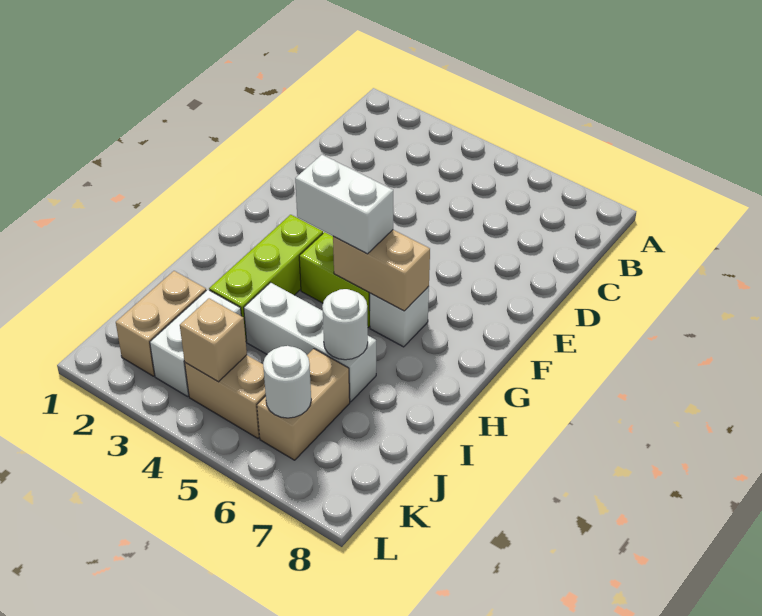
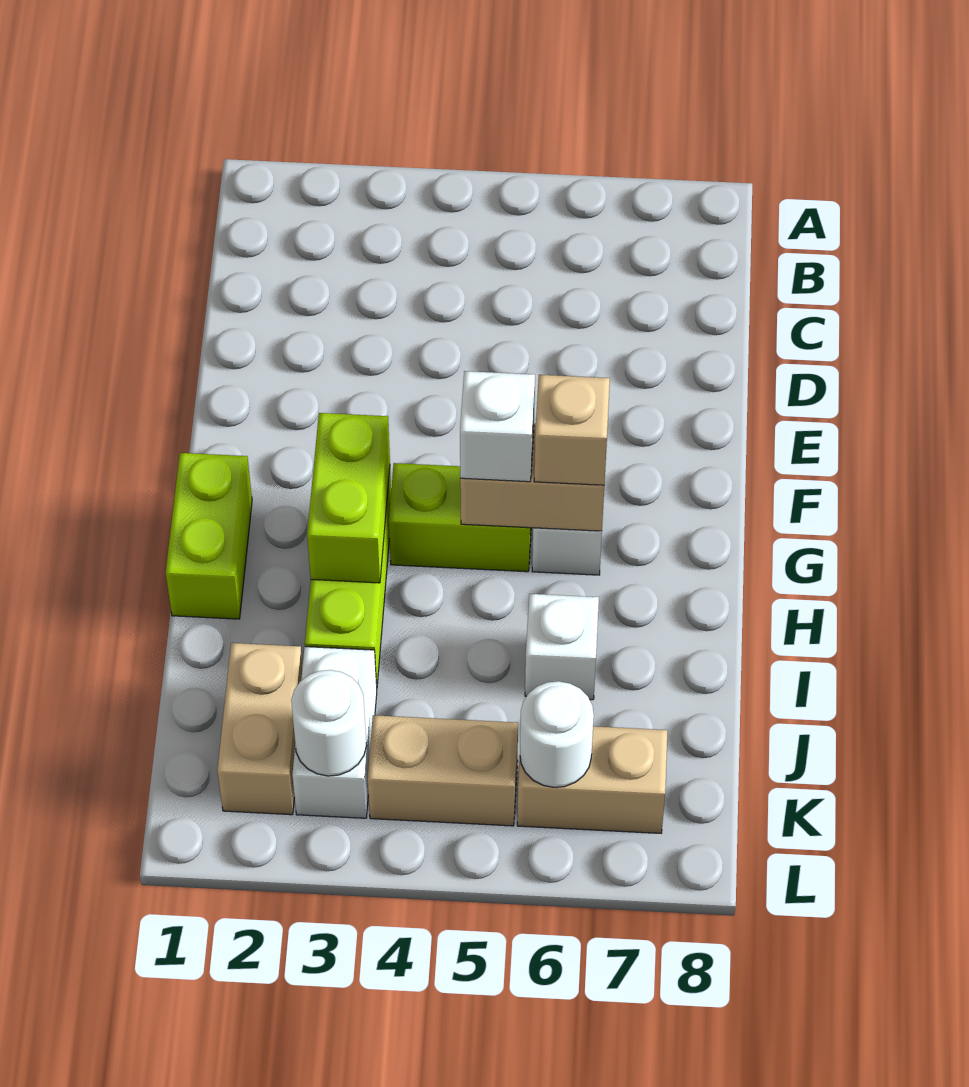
none -> lime 1x2 brick [166,453,252,619]
none -> lime 1x2 brick [307,413,390,583]
white 1x2 brick [295,155,393,254] -> white 1x1 brick [460,371,535,482]
white 1x3 brick [244,283,376,402] -> white 1x1 brick [525,594,599,700]
white 1x1 round brick [322,289,368,360] -> white 1x1 round brick moved to [291,670,367,776]
tan 1x2 brick [257,349,350,460] -> tan 1x2 brick turned to [517,726,668,833]
tan 1x1 brick [180,298,247,382] -> tan 1x1 brick moved to [534,375,610,485]

